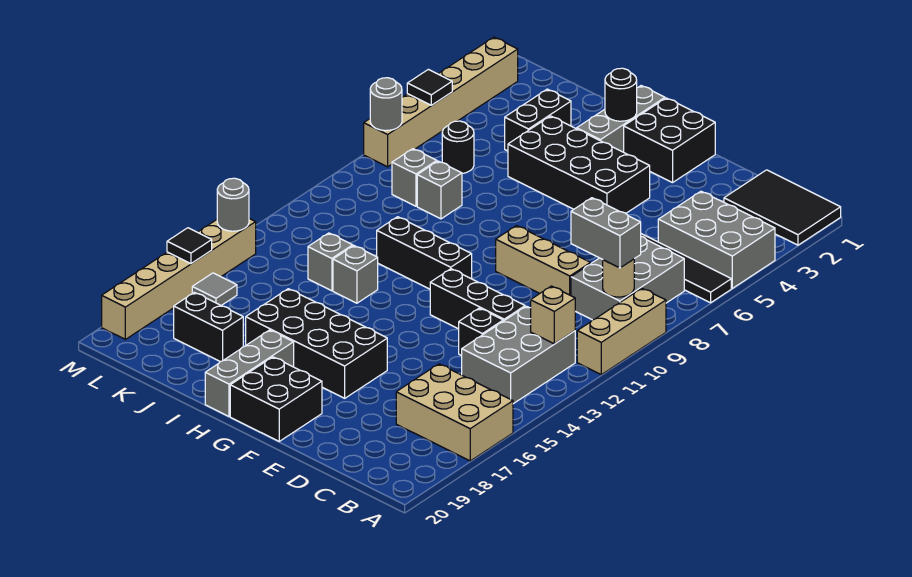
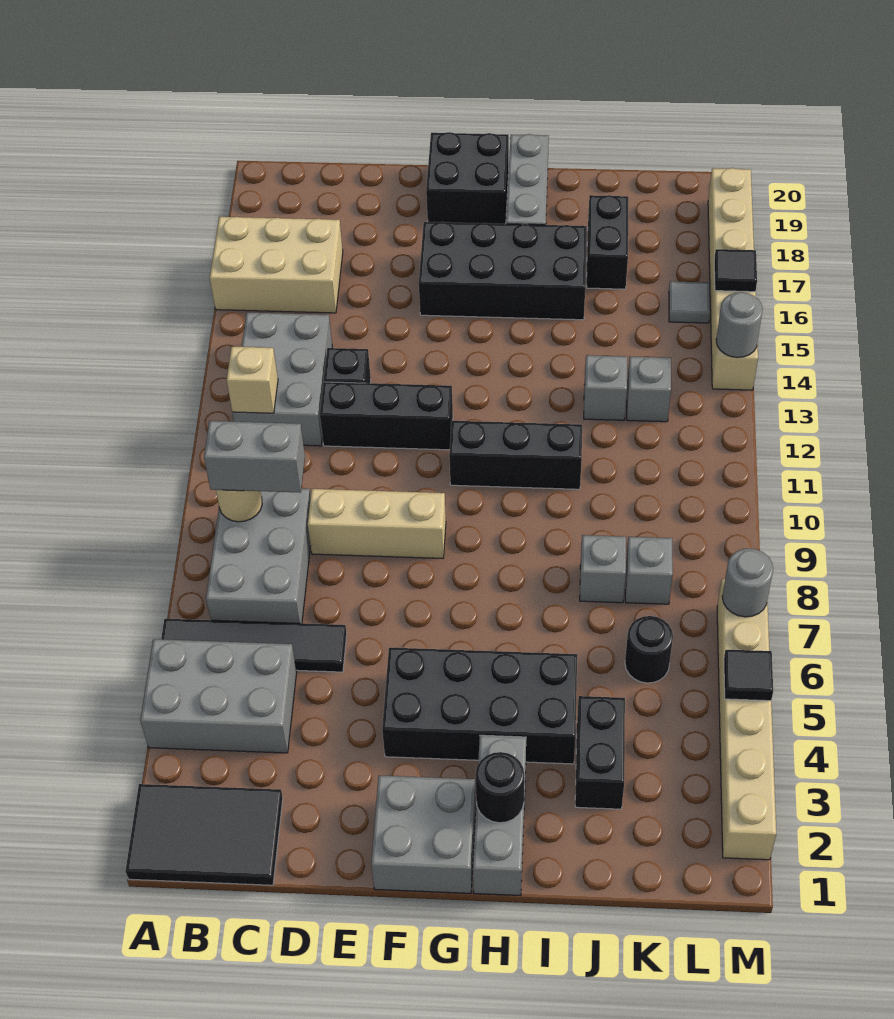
tan 1x3 brick [577,288,666,375] -> none
black 2x2 brick [624,98,715,183] -> grey 2x2 brick [371,775,476,893]
grey 1x1 brick [333,246,378,303] -> grey 1x1 brick moved to [627,357,671,422]
black 1x2 brick [174,292,243,362] -> black 1x2 brick turned to [587,195,628,289]

